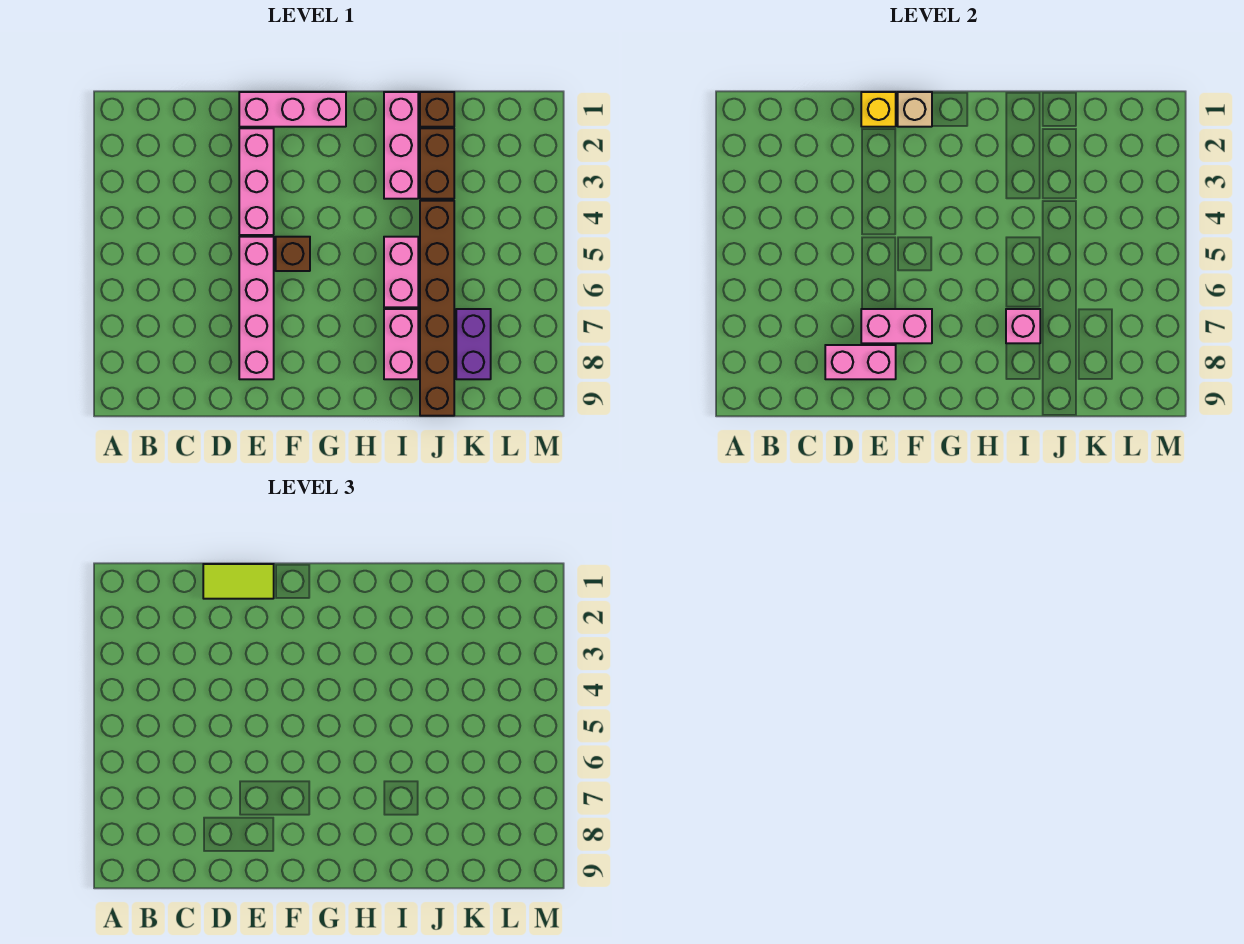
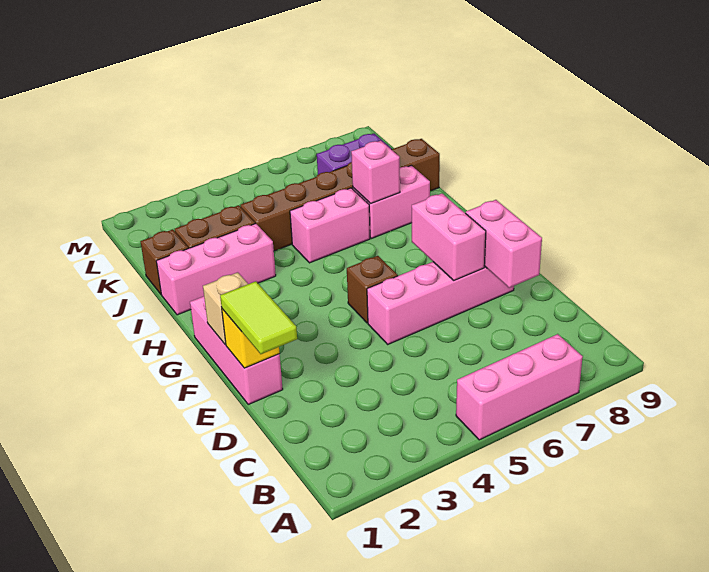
pink 1x3 brick [239,128,274,235] -> pink 1x3 brick moved to [456,334,583,440]

